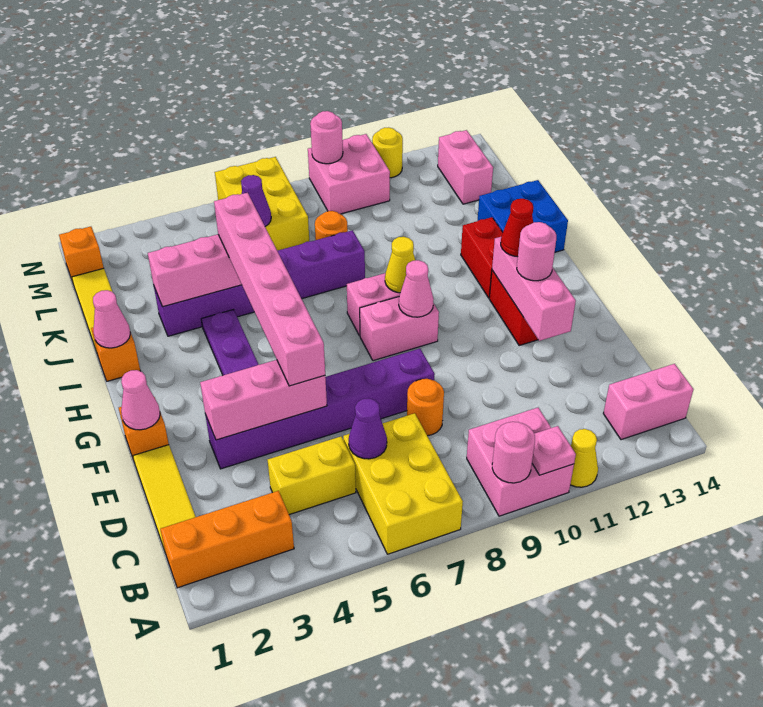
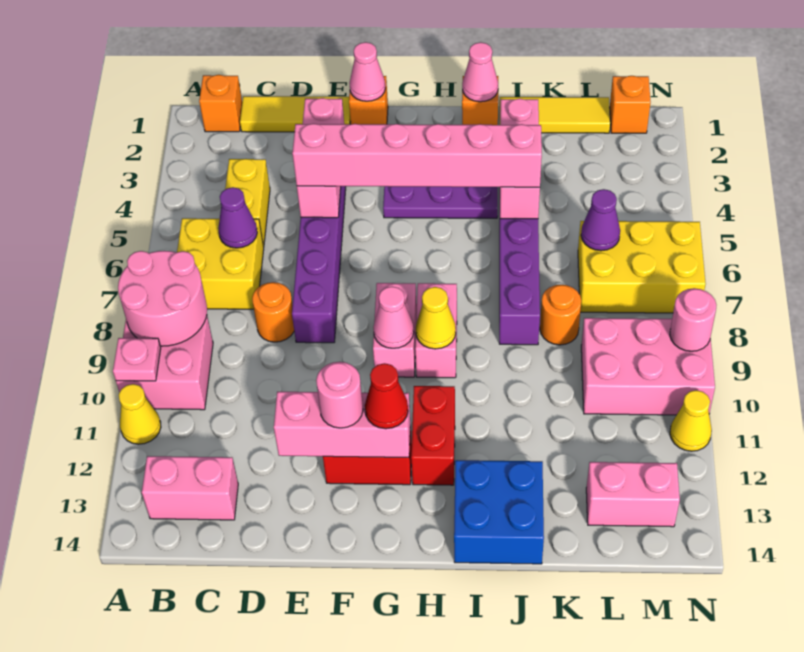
yellow 2x3 brick [343,413,463,554] -> yellow 2x2 brick [177,218,264,309]
pink 1x1 round brick [492,422,535,483] -> pink 2x2 round brick [118,251,207,346]
orange 1x3 brick [160,491,294,588] -> orange 1x1 brick [199,75,242,132]
pink 1x2 brick [603,364,693,440] -> pink 1x2 brick turned to [142,456,238,520]
red 1x2 brick [461,217,503,298] -> red 1x2 brick turned to [411,386,455,485]
pink 2x2 brick [308,134,390,214] -> pink 2x3 brick [581,318,715,415]
yellow 1x1 round brick [372,127,403,178] -> yellow 1x1 cone [670,390,712,451]

